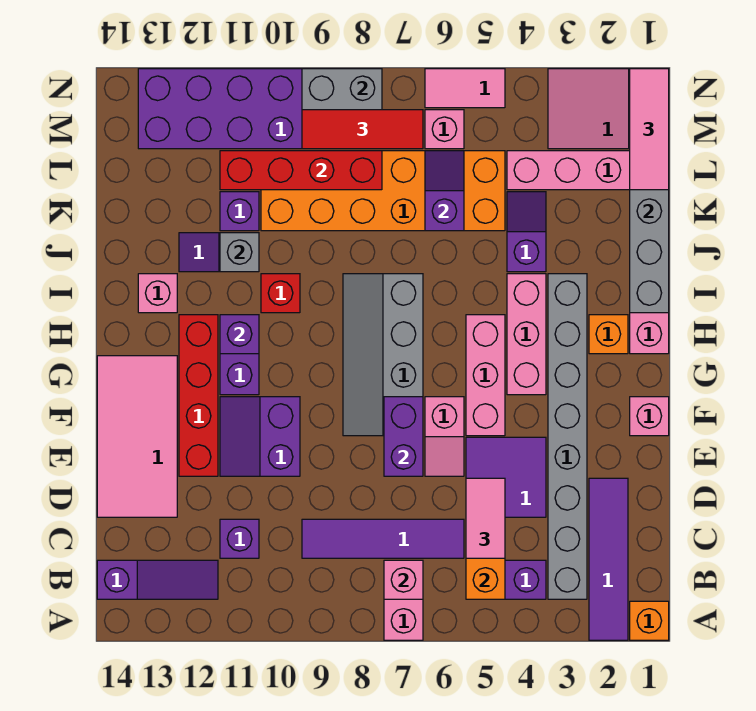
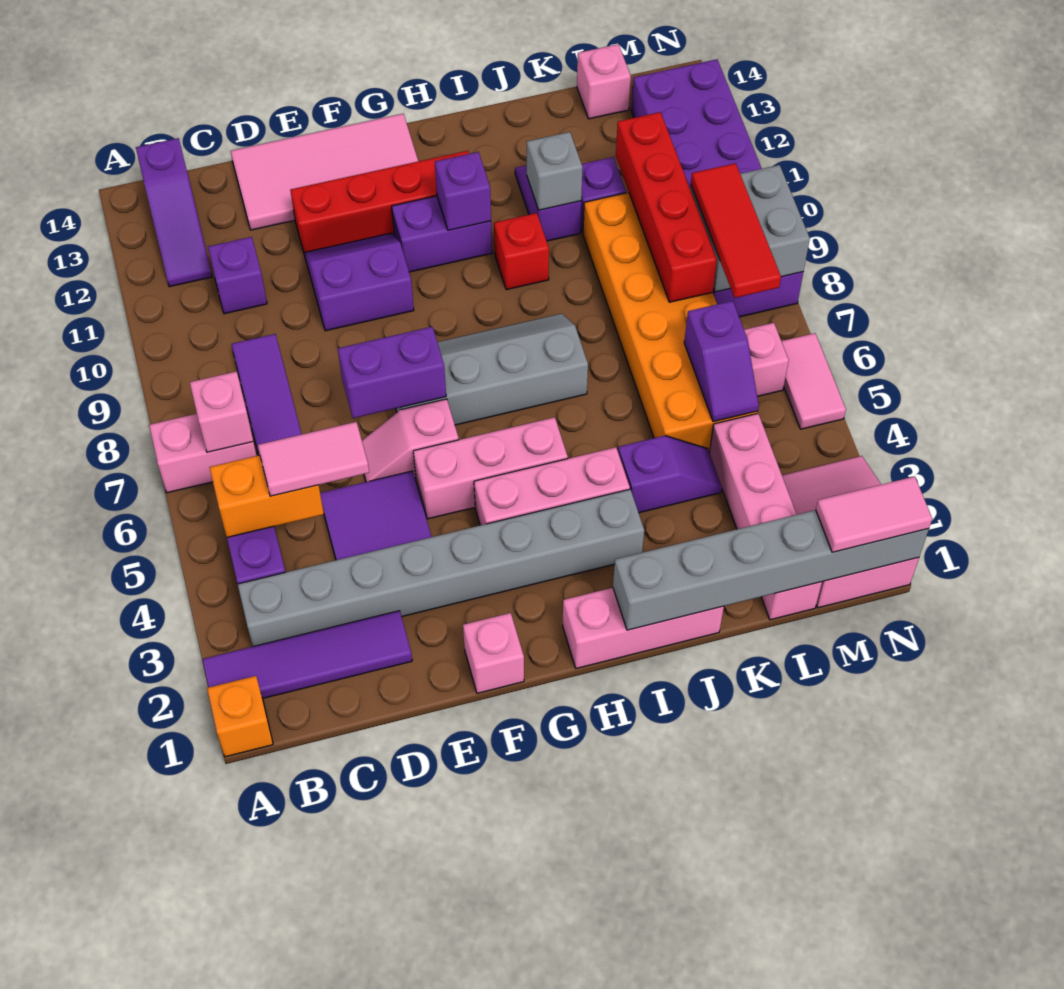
orange 1x1 brick [589,315,628,354] -> none
pink 1x1 brick [138,274,177,313] -> pink 1x1 brick moved to [577,44,631,119]
purple 1x2 slope [425,151,464,231] -> purple 1x2 slope turned to [684,301,759,422]
pink 1x3 tile [630,69,669,190] -> pink 1x2 tile [816,476,932,552]

